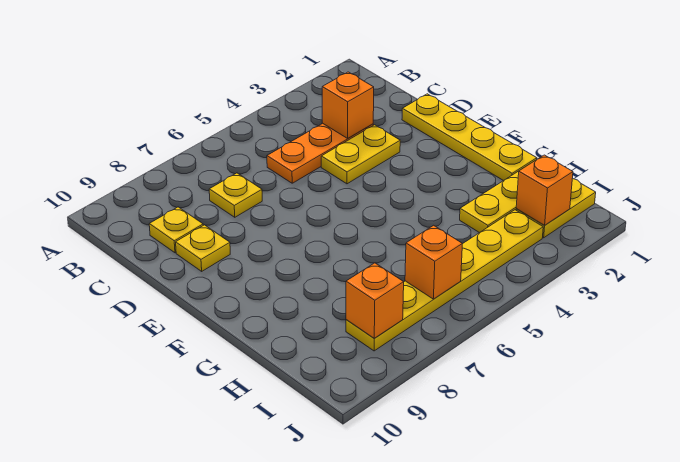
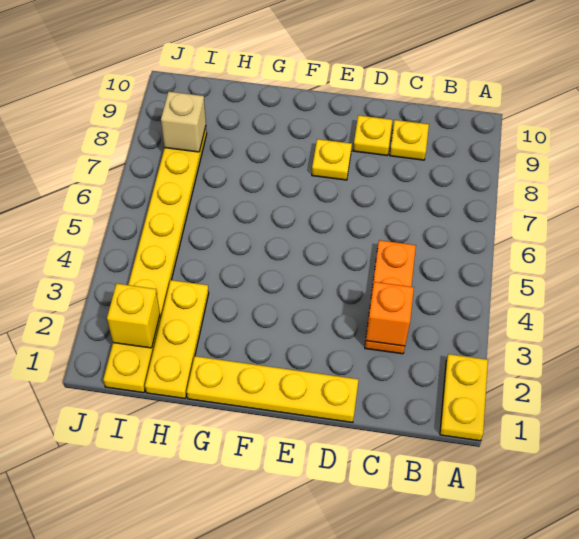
yellow 1x1 plate [209,173,262,217] -> yellow 1x1 plate moved to [312,139,352,180]
yellow 1x2 plate [321,125,400,184] -> yellow 1x2 plate moved to [440,354,488,441]
orange 1x1 brick [516,155,573,225] -> yellow 1x1 brick [107,284,160,348]
orange 1x1 brick [405,225,462,299] -> none
orange 1x1 brick [346,263,404,338] -> tan 1x1 brick [161,92,206,152]

